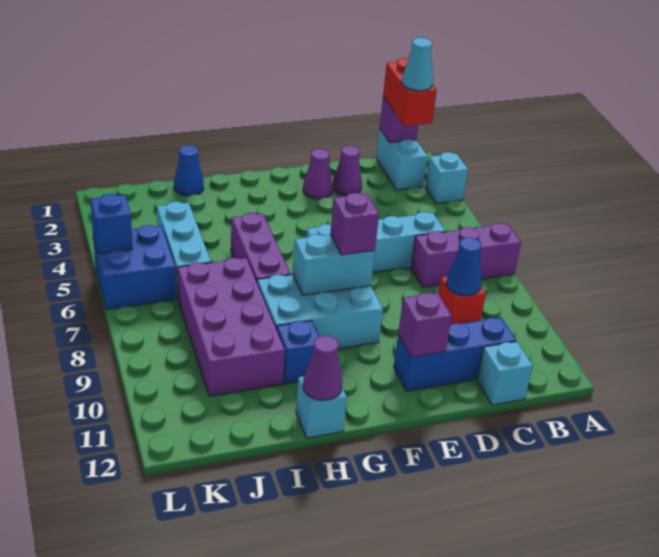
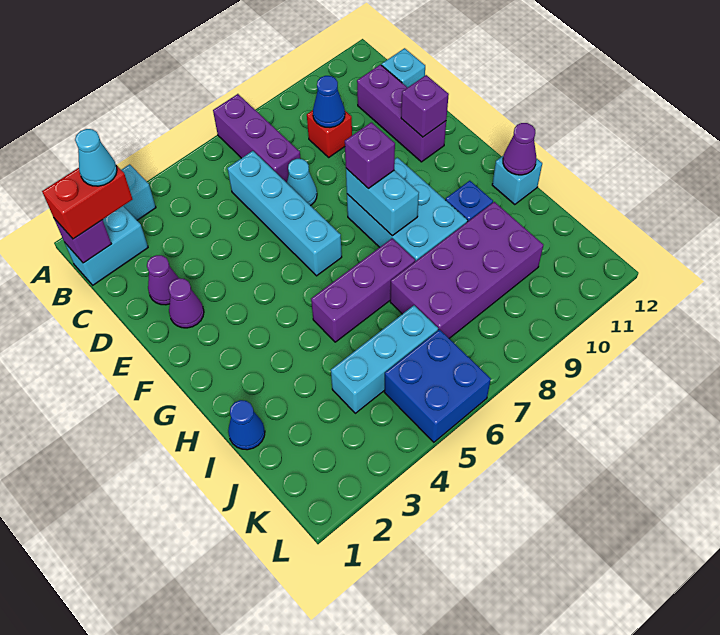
blue 1x3 brick [394,317,516,391] -> purple 1x3 brick [357,65,446,162]
none -> cyan 1x1 cone [287,159,317,206]
blue 1x1 brick [91,194,133,253] -> none

